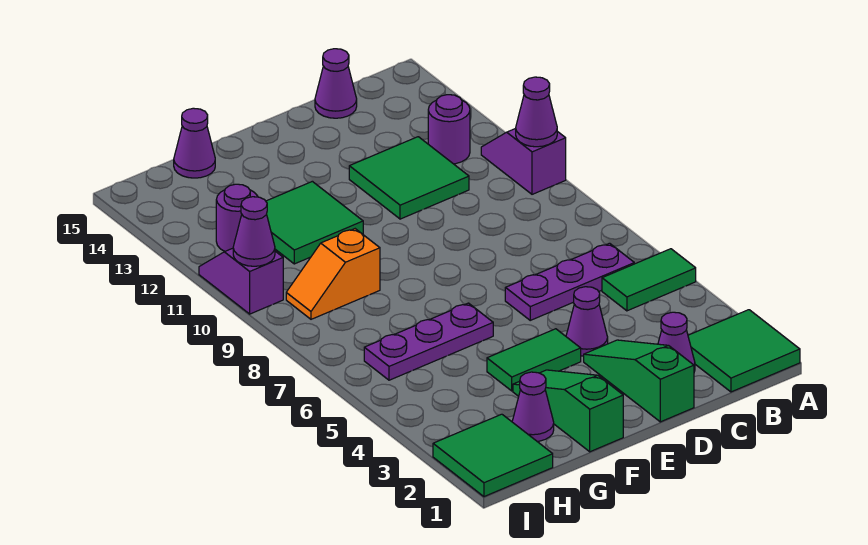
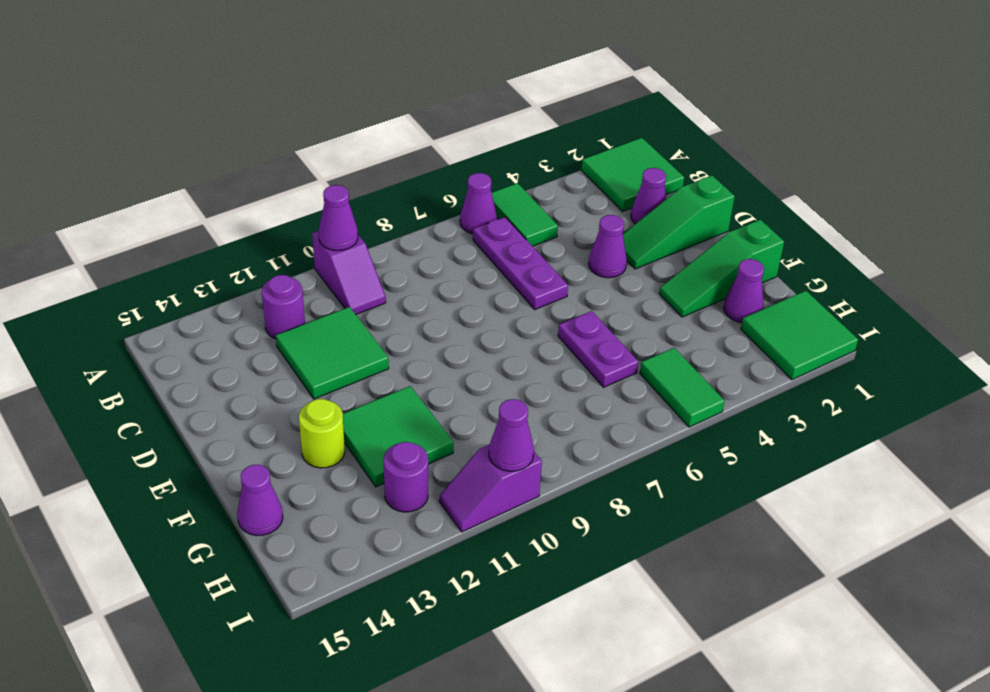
purple 1x2 slope [481,128,566,194] -> purple 1x2 slope turned to [312,231,386,314]
purple 1x1 cone [315,49,357,118] -> purple 1x1 cone moved to [460,173,497,234]
green 1x2 tile [487,329,581,391] -> green 1x2 tile moved to [640,348,724,427]
purple 1x3 plate [364,303,493,380] -> purple 1x2 plate [558,311,638,387]
none -> lime 1x1 round brick [299,399,345,468]
orange 1x2 slope [286,229,380,319] -> none

